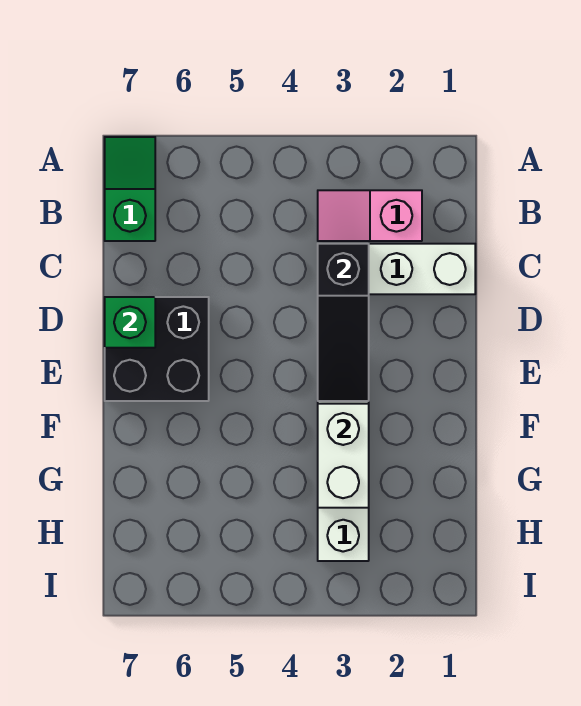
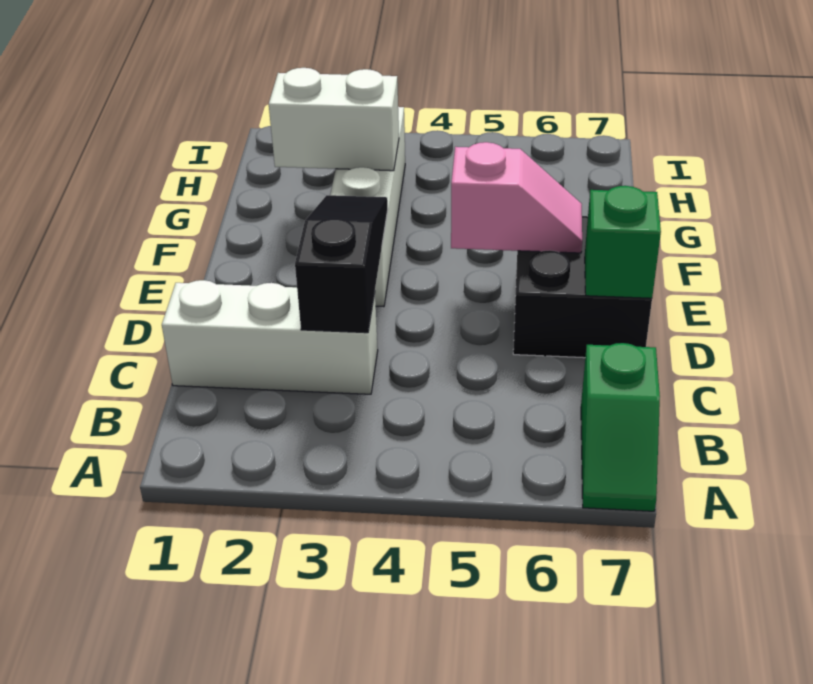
pink 1x2 slope [318,190,422,241] -> pink 1x2 slope moved to [451,142,582,253]
white 1x2 brick [318,404,369,508] -> white 1x2 brick turned to [269,68,399,171]

